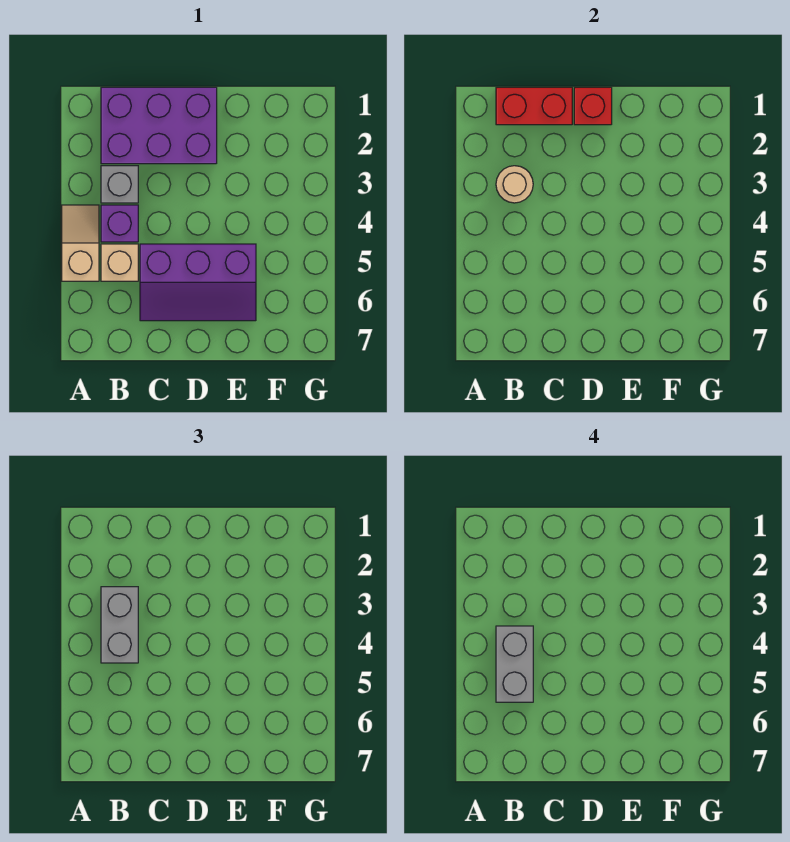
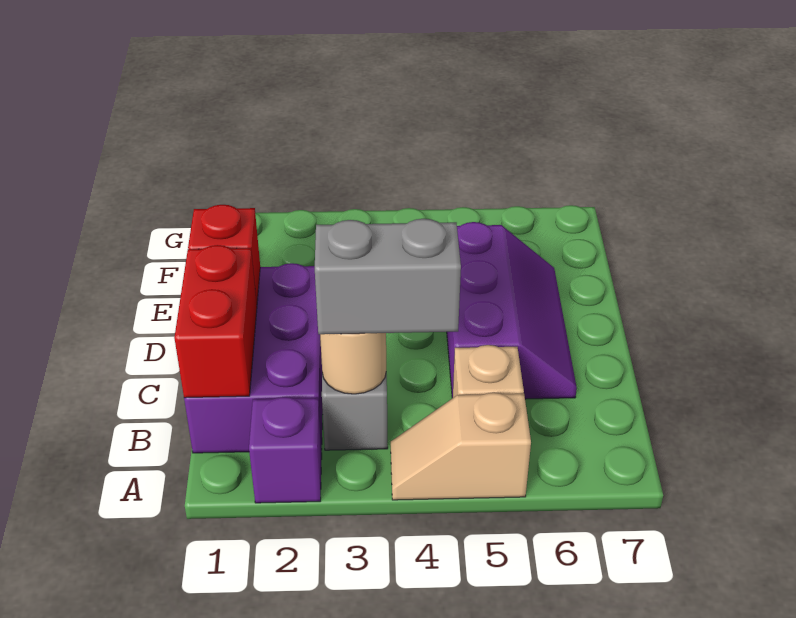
purple 1x1 brick [101,205,138,242] -> purple 1x1 brick moved to [249,397,322,503]
grey 1x2 brick [496,626,533,702] -> none

